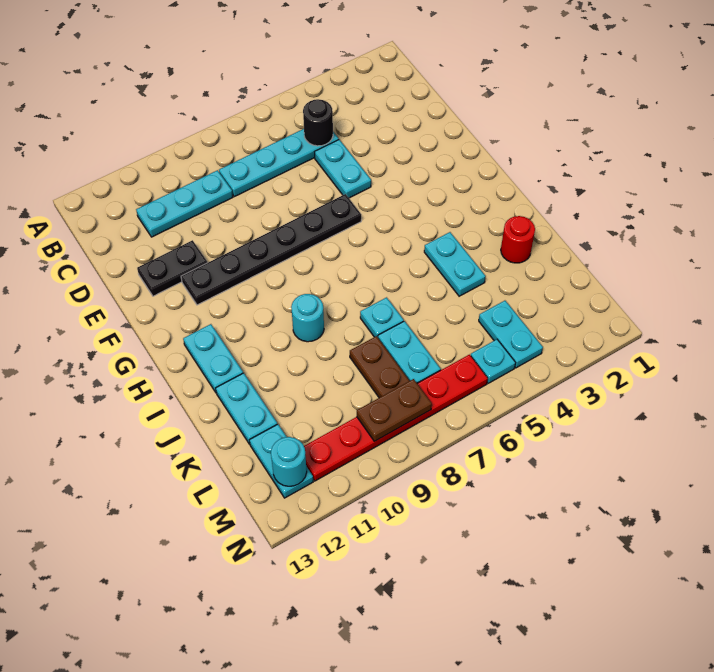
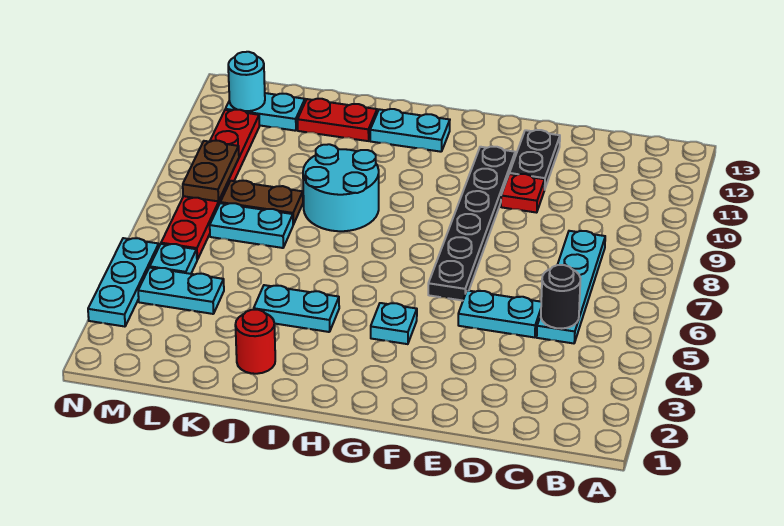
cyan 1x3 plate [136,170,233,237] -> cyan 1x3 plate moved to [88,238,159,327]
none -> red 1x1 plate [501,174,545,213]
cyan 1x1 round brick [291,294,324,342] -> cyan 2x2 round brick [303,144,379,231]
cyan 1x1 plate [360,297,404,337] -> cyan 1x1 plate moved to [371,303,417,344]
cyan 1x2 plate [216,373,277,444] -> red 1x2 plate [298,99,377,141]

